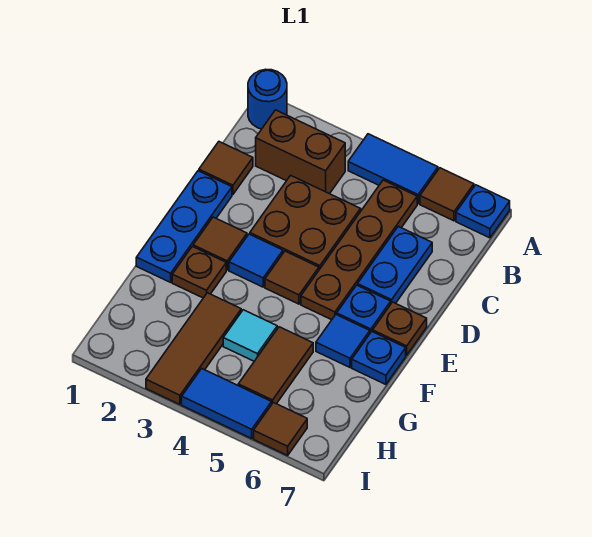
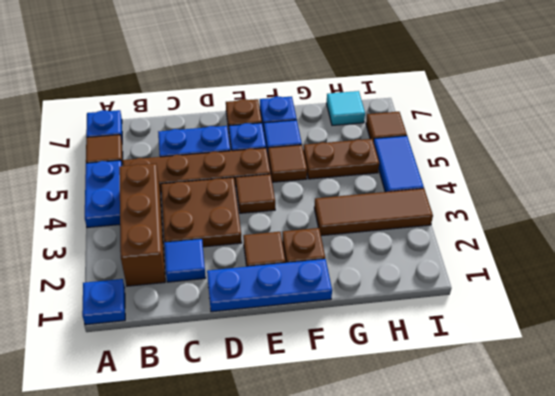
blue 1x1 round brick [248,69,287,129] -> blue 1x1 plate [82,279,125,325]
blue 1x2 tile [348,134,438,204] -> blue 1x2 plate [85,160,122,228]
brown 1x2 brick [256,110,345,194] -> brown 1x3 brick [119,164,165,286]
brown 1x1 tile [199,142,253,194] -> brown 1x1 tile moved to [268,145,307,182]
blue 1x1 tile [229,234,283,287] -> blue 1x1 tile moved to [164,239,206,282]
cyan 1x1 tile [223,310,277,361] -> cyan 1x1 tile moved to [327,91,365,125]
brown 1x2 tile [238,327,313,404] -> brown 1x2 plate [303,139,379,179]

